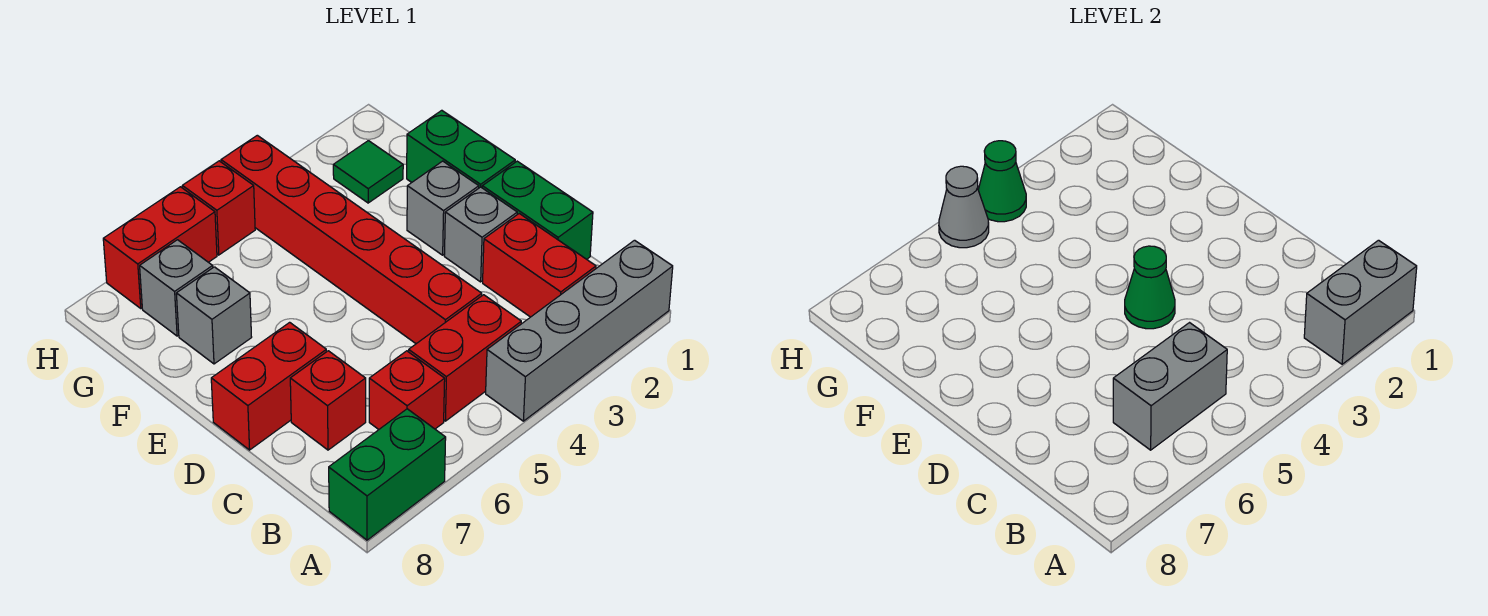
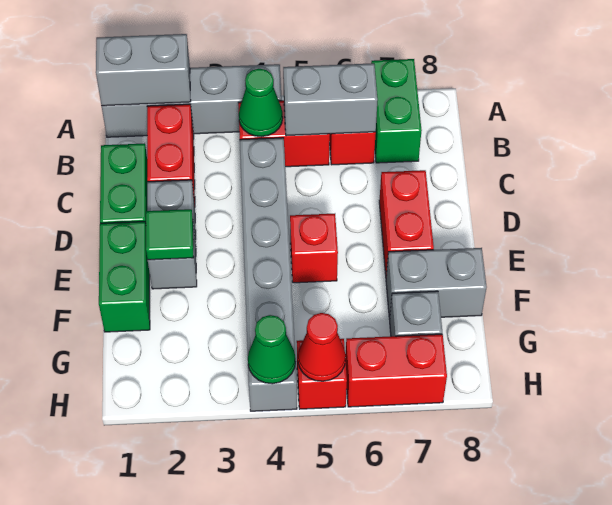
green 1x2 brick [329,409,446,540] -> green 1x2 brick turned to [371,59,422,163]
red 1x6 brick [221,135,482,344] -> grey 1x6 brick [240,138,297,411]
red 1x1 brick [290,351,366,450] -> red 1x1 brick moved to [290,214,338,283]
green 1x1 cone [1125,246,1175,329] -> green 1x1 cone moved to [239,69,283,137]
red 1x2 brick [211,322,326,450] -> red 1x2 brick turned to [379,170,434,275]
grey 1x1 brick [176,267,252,364] -> grey 1x2 brick [386,248,487,319]
green 1x1 tile [333,141,403,203] -> green 1x1 tile moved to [146,209,194,260]
grey 1x1 cone [939,166,989,248] -> red 1x1 cone [298,313,346,381]

